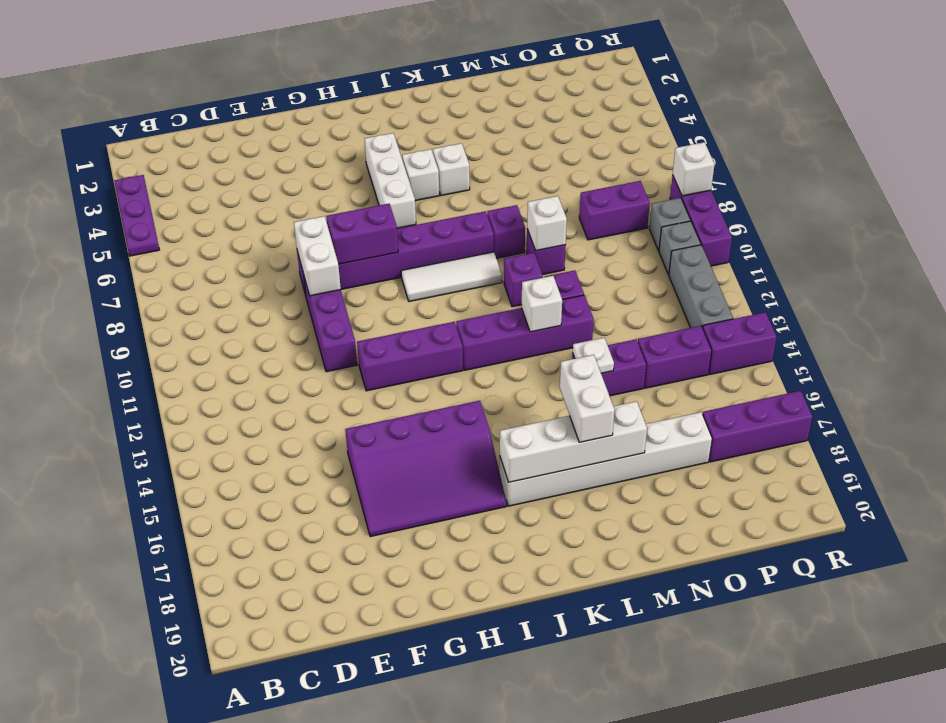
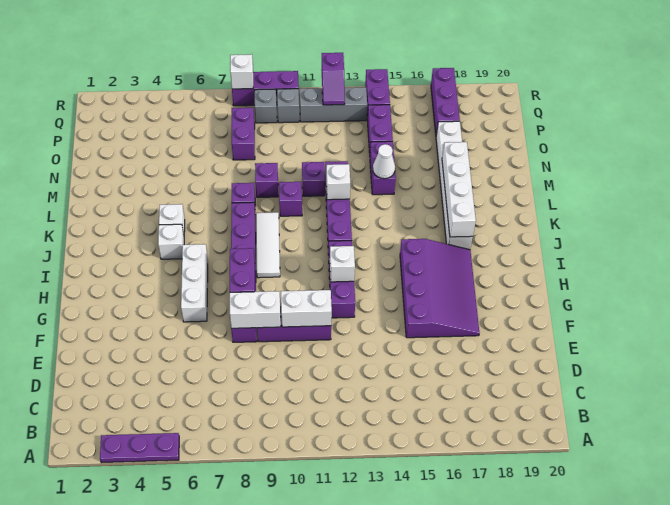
white 1x3 brick [365,133,416,228] -> white 1x3 brick turned to [181,244,208,322]
white 1x2 brick [560,355,615,442] -> white 1x2 brick moved to [281,290,332,327]
white 1x1 brick [527,196,567,251] -> white 1x1 brick moved to [330,246,355,282]
white 1x1 plate [573,338,614,373] -> white 1x1 cone [373,144,395,179]
none -> purple 1x2 slope [321,53,345,105]

